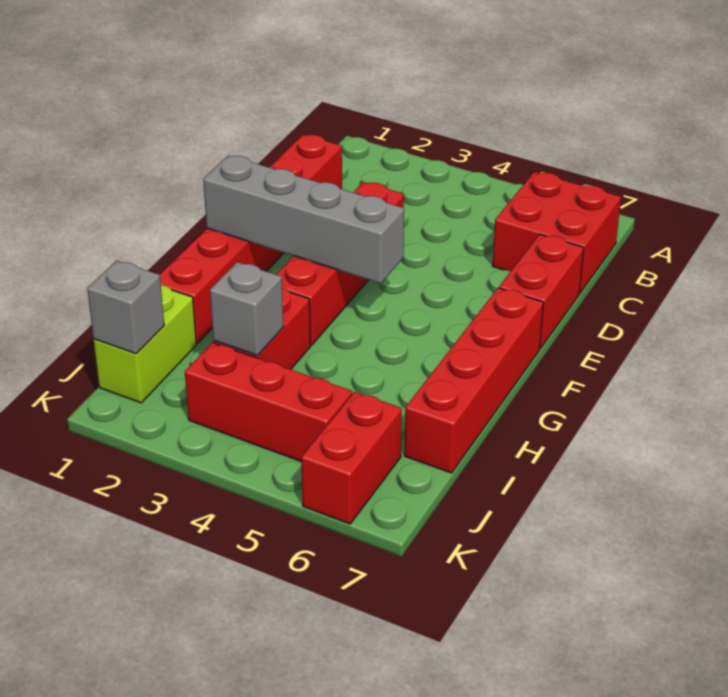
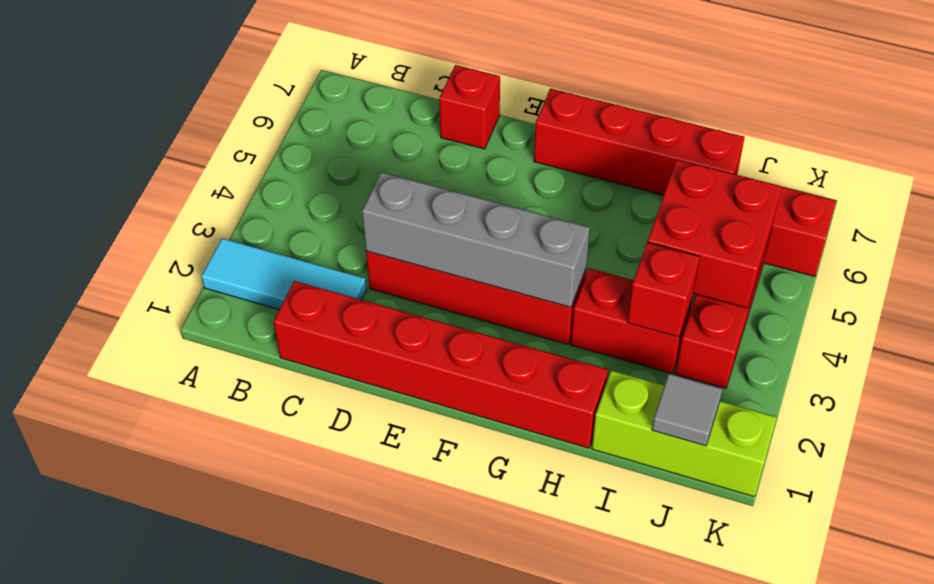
none -> cyan 1x3 tile [201,238,366,310]
red 2x2 brick [493,172,621,293] -> red 2x2 brick moved to [648,160,782,308]
red 1x2 brick [499,234,584,349] -> red 1x1 brick [439,65,500,149]
grey 1x4 brick [203,155,404,284] -> grey 1x4 brick turned to [362,172,590,307]
lime 1x2 brick [94,285,196,403] -> lime 1x3 brick [592,370,777,497]
grey 1x1 brick [210,262,283,356] -> red 1x1 brick [627,242,700,337]
grey 1x1 brick [87,260,164,354] -> grey 1x1 tile [652,374,722,446]

